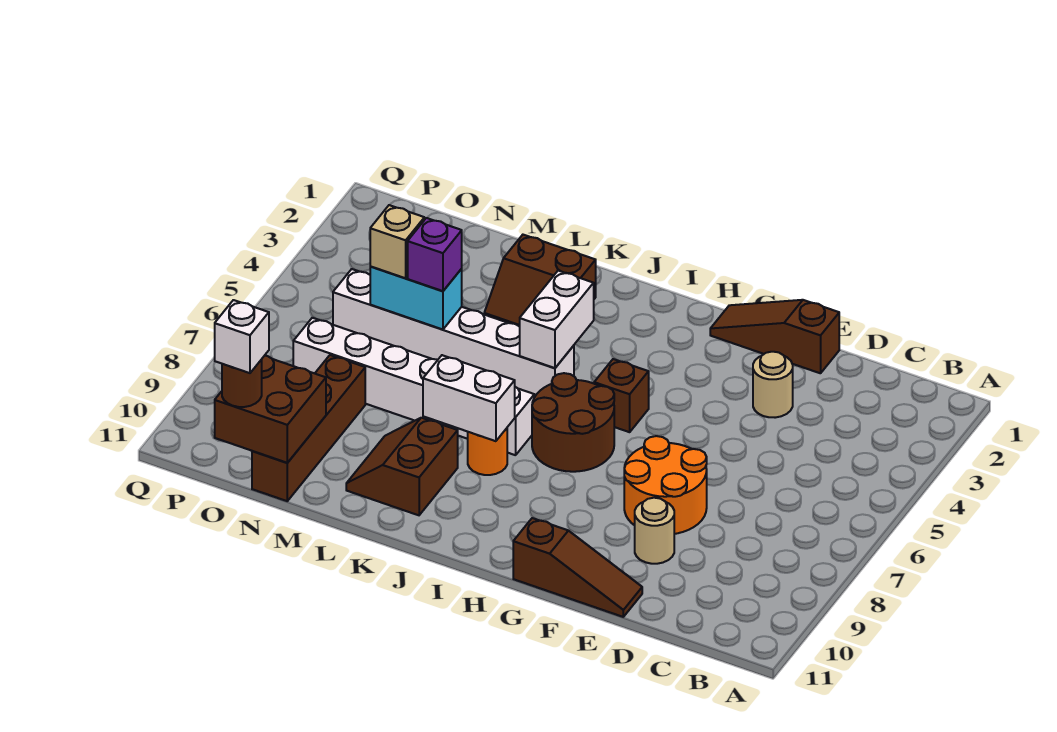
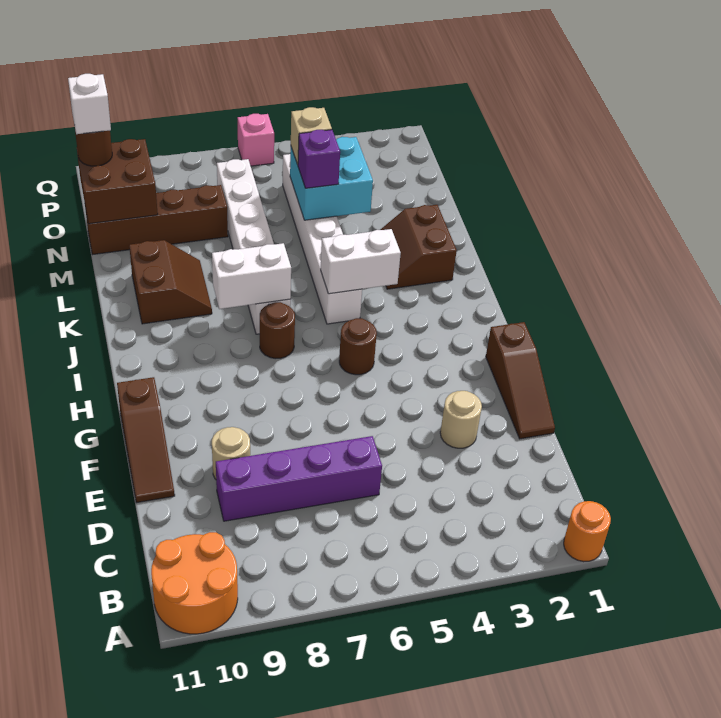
none -> purple 1x4 brick [216,436,382,521]
brown 1x3 slope [710,300,839,373] -> brown 1x3 slope turned to [486,322,555,439]
orange 2x2 round brick [624,436,707,534] -> orange 2x2 round brick moved to [151,532,238,634]
brown 1x1 brick [594,359,649,432] -> brown 1x1 round brick [339,318,377,375]
brown 2x2 round brick [532,373,614,472] -> brown 1x1 round brick [260,302,295,359]
orange 1x1 round brick [468,428,507,475] -> orange 1x1 round brick moved to [564,501,611,562]
white 1x2 brick [423,355,515,441] -> white 1x2 brick turned to [212,243,291,309]
brown 2x2 slope [346,418,458,515] -> brown 2x2 slope turned to [129,240,212,324]
cyan 1x2 brick [370,267,462,329] -> cyan 2x2 brick [290,137,373,220]
none -> pink 1x1 brick [237,114,274,166]

